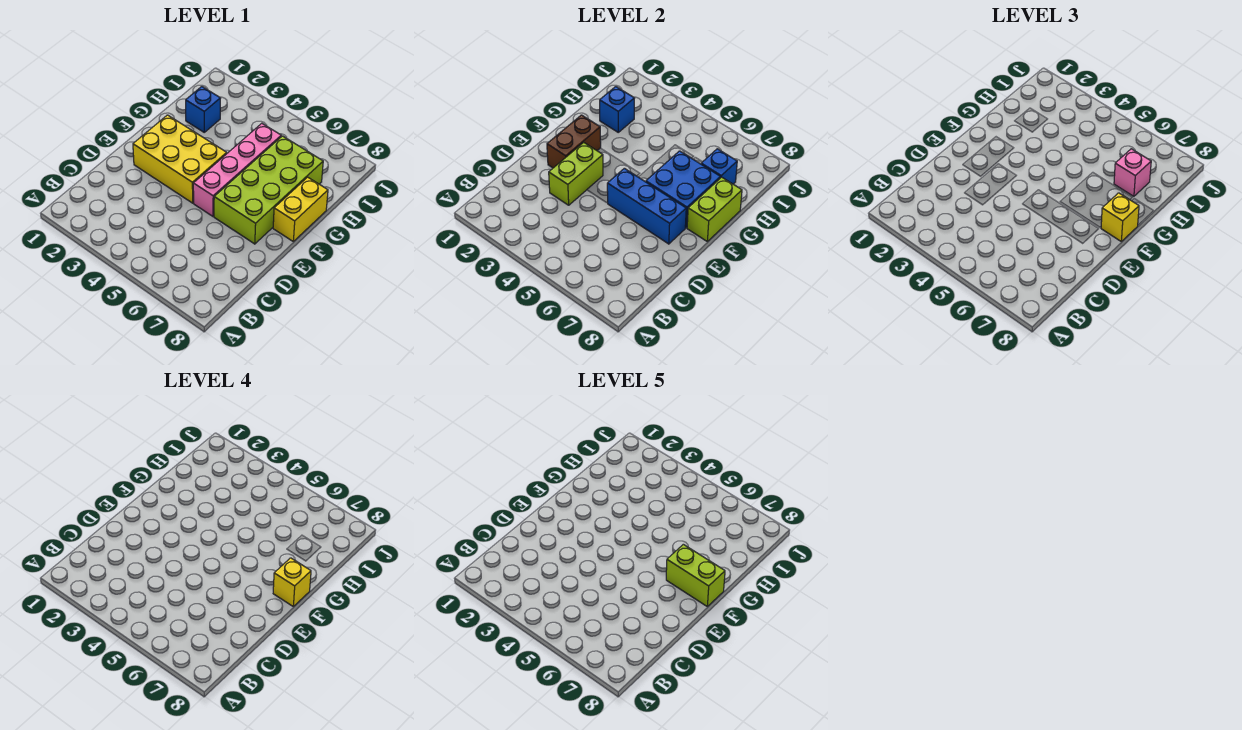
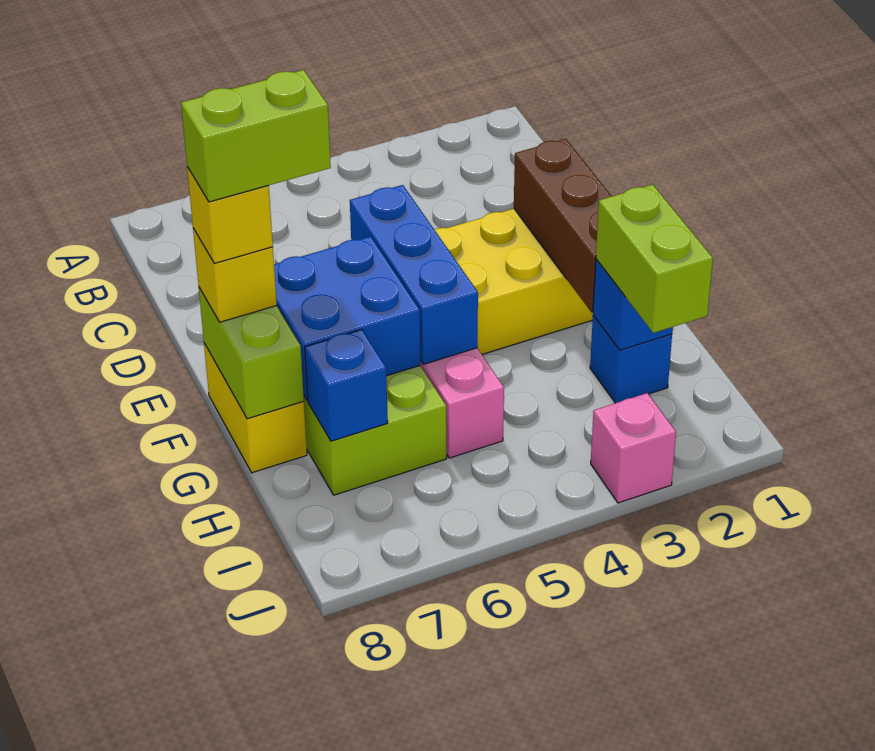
lime 1x2 brick [549,142,603,205] -> lime 1x2 brick moved to [596,185,713,333]
brown 1x2 brick [547,115,601,168] -> brown 1x3 brick [514,139,612,312]
blue 1x3 brick [607,168,686,244] -> blue 1x3 brick turned to [350,185,478,364]
pink 1x1 brick [1114,149,1151,196] -> pink 1x1 brick moved to [591,393,676,503]

